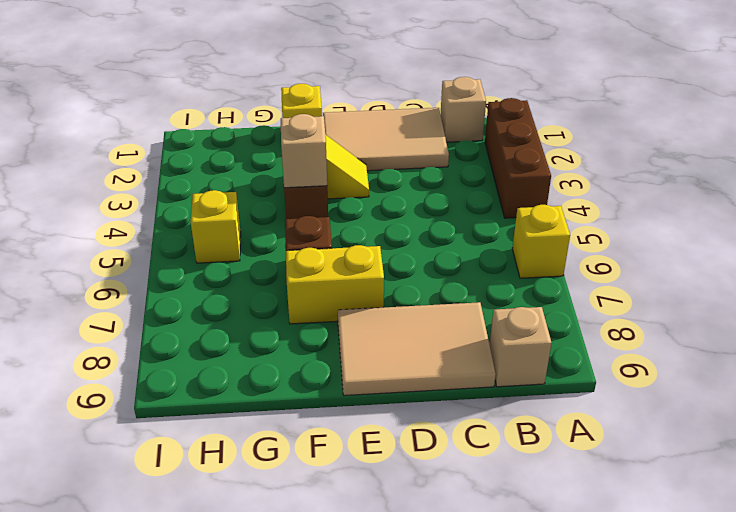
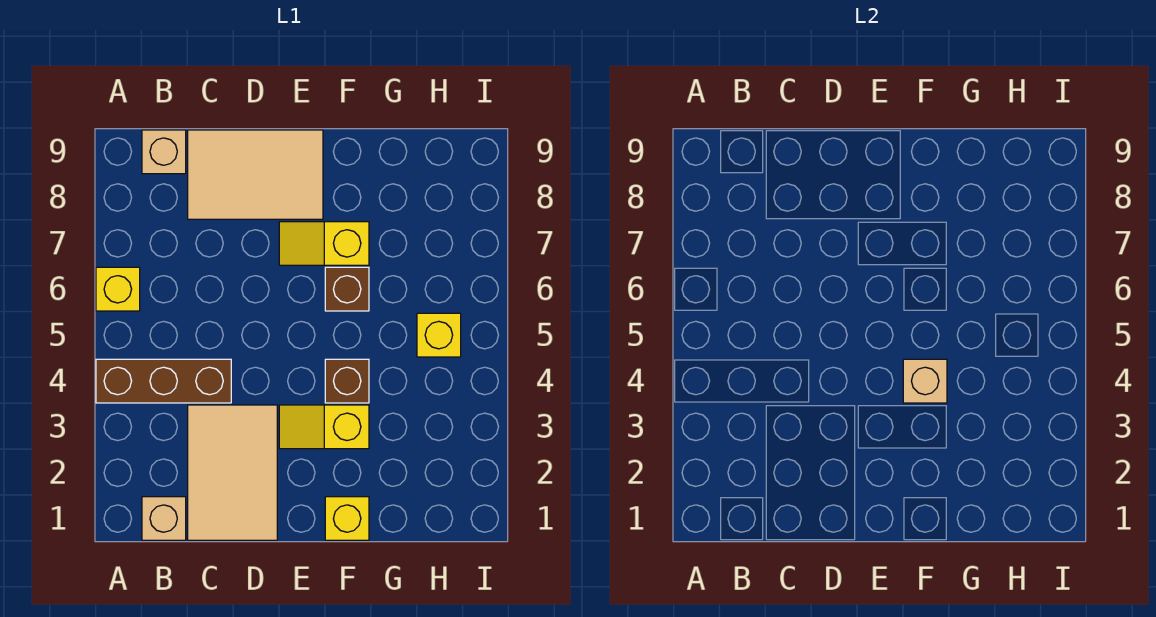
brown 1x3 brick [485,98,551,218] -> brown 1x3 brick turned to [96,359,231,403]
tan 2x3 tile [323,108,449,171] -> tan 2x3 tile turned to [188,405,277,540]
yellow 1x2 brick [286,245,384,324] -> yellow 1x2 slope [279,222,369,265]

